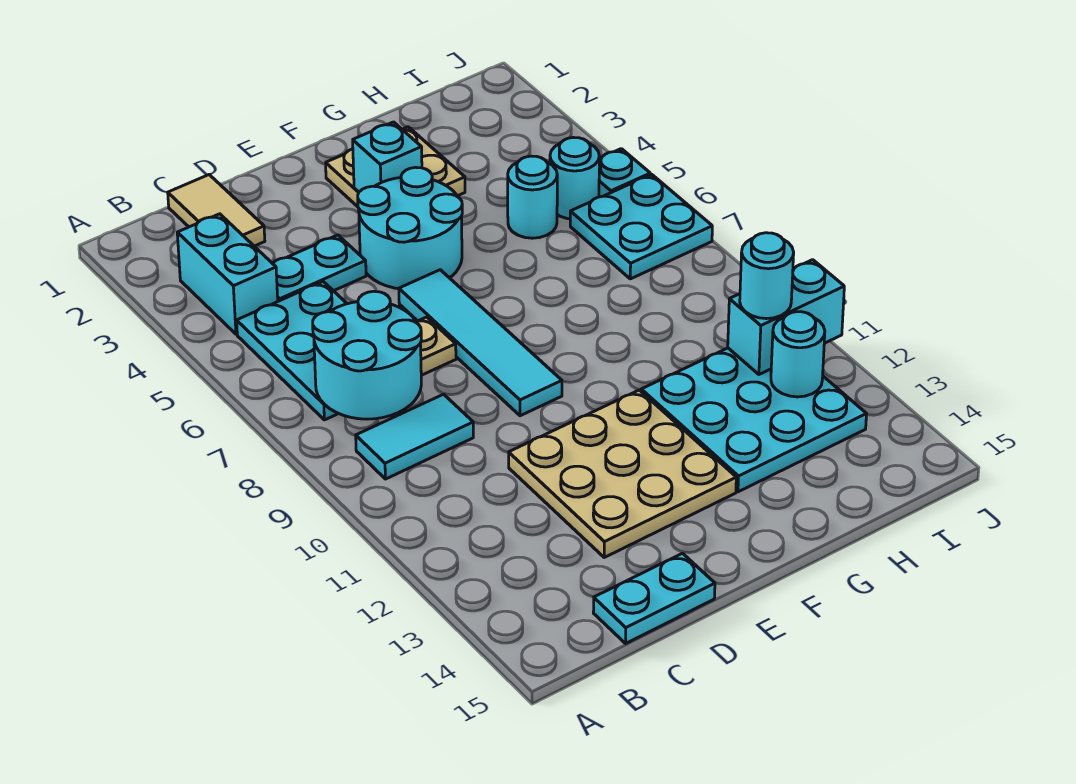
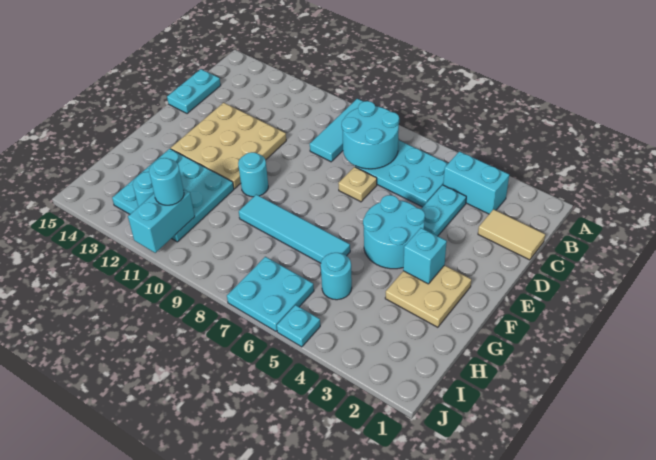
cyan 1x2 tile [356,394,473,479] -> cyan 1x3 tile [310,99,363,162]
cyan 1x4 tile [399,270,562,416] -> cyan 1x4 tile moved to [239,195,350,263]
cyan 1x1 round brick [550,137,599,219] -> cyan 1x1 round brick moved to [238,152,268,197]

